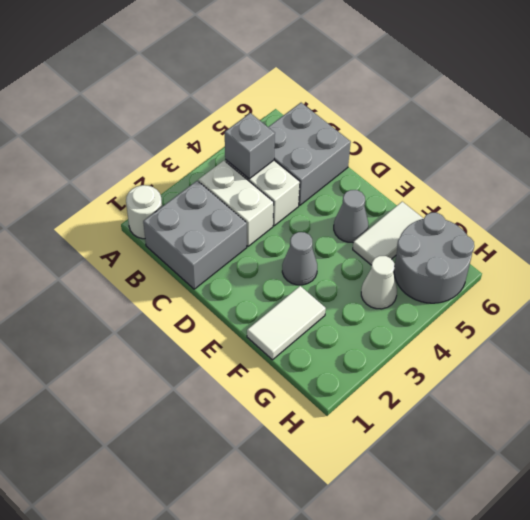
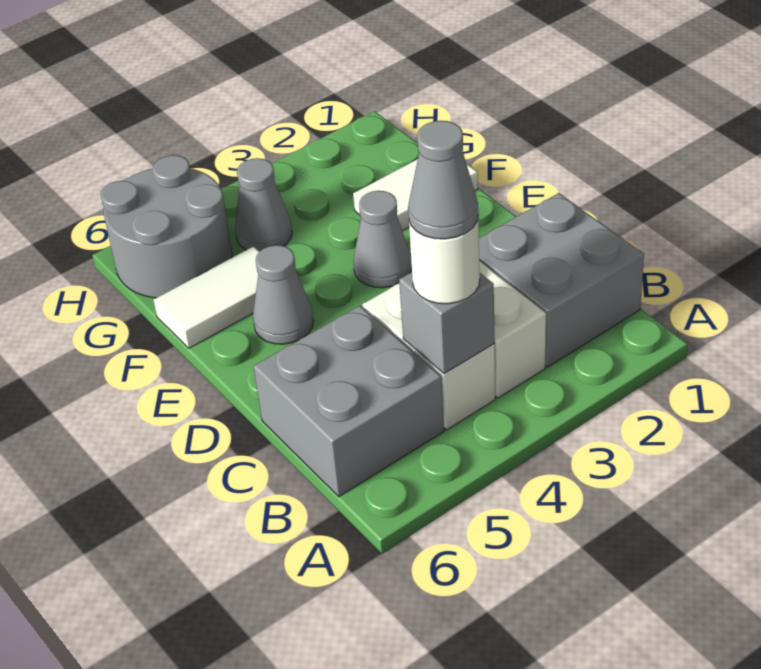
white 1x1 round brick [126,185,162,239] -> white 1x1 round brick moved to [409,220,480,304]
none -> grey 1x1 cone [408,121,478,239]
white 1x1 cone [361,256,397,309] -> grey 1x1 cone [235,158,292,251]

